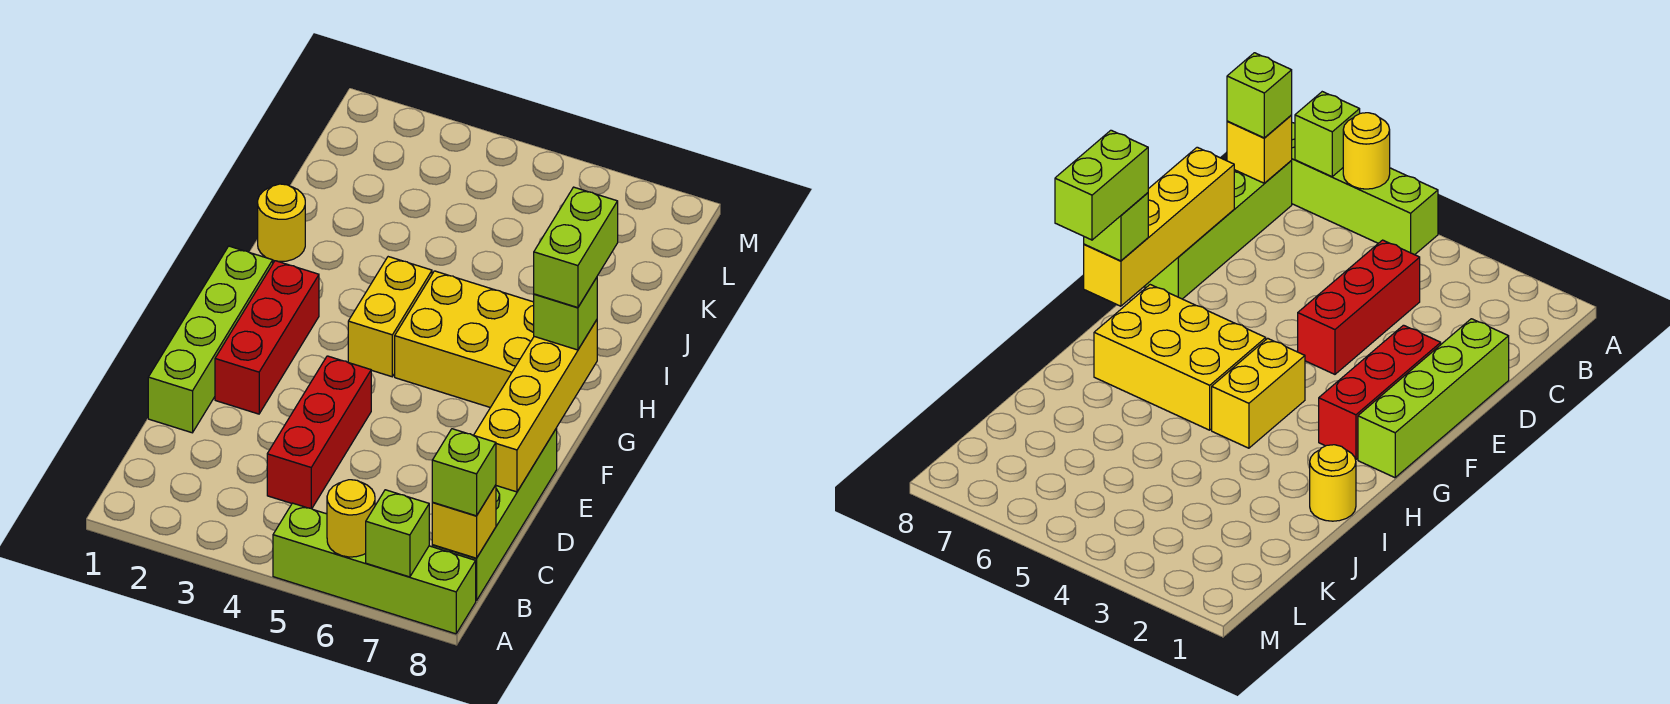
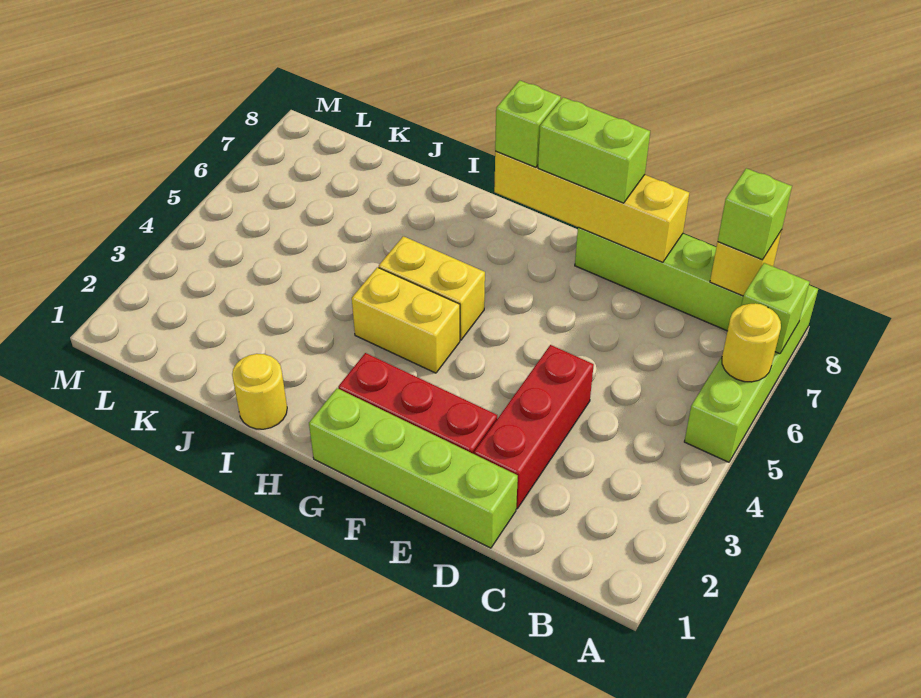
red 1x3 brick [267,356,371,509] -> red 1x3 brick turned to [474,345,594,509]
yellow 2x3 brick [395,271,534,407] -> yellow 1x2 brick [379,236,485,340]
lime 1x2 brick [534,187,618,308] -> lime 1x2 brick moved to [538,97,650,203]

